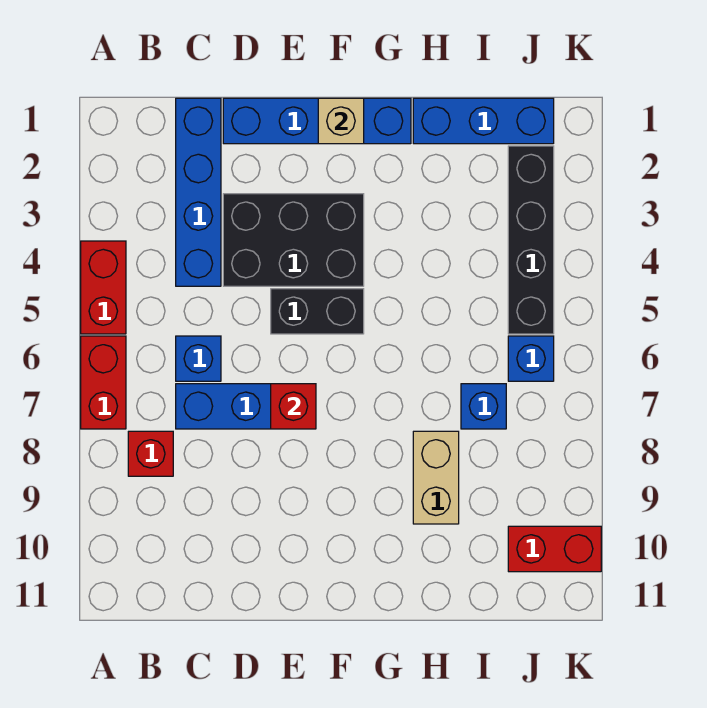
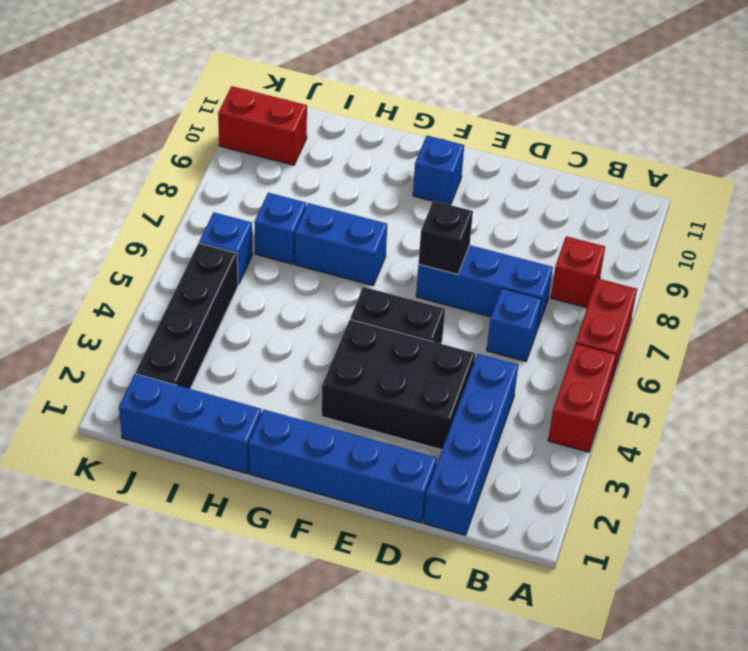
red 1x1 brick [271,384,316,429] -> black 1x1 brick [419,201,473,275]
tan 1x1 brick [318,98,364,144] -> none
none -> blue 1x1 brick [413,136,464,205]
none -> blue 1x2 brick [295,203,387,285]
tan 1x2 brick [413,431,459,524] -> none

